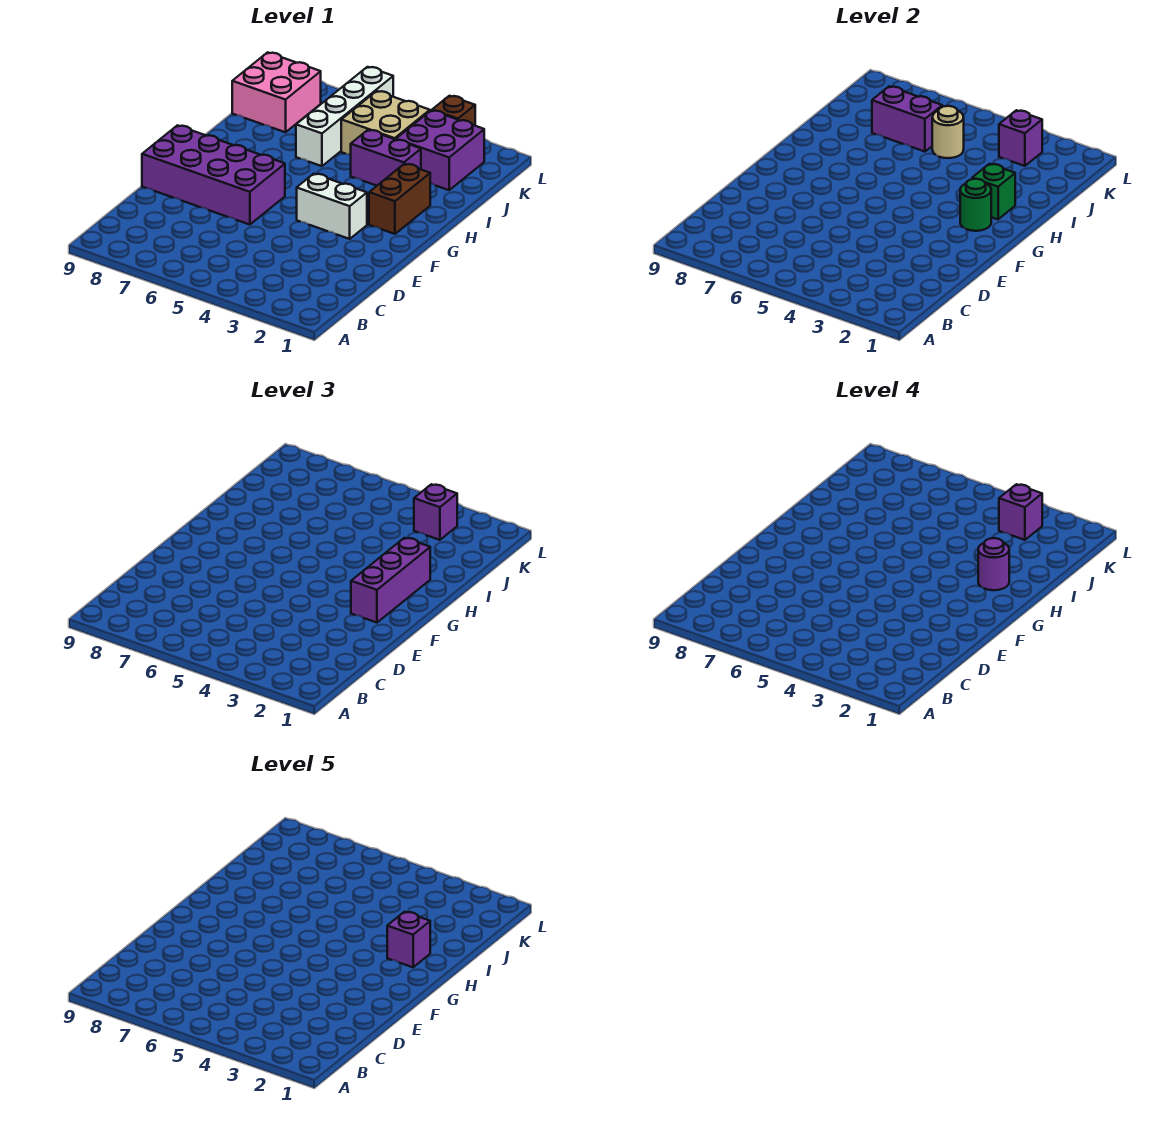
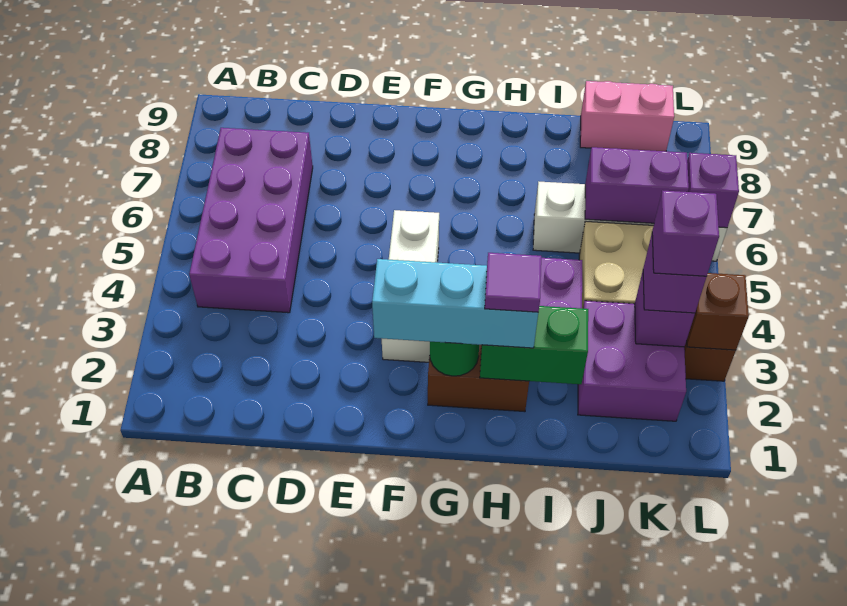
purple 2x4 brick [142,125,285,225] -> purple 2x4 brick moved to [189,128,313,313]
purple 1x3 brick [351,538,430,623] -> cyan 1x3 brick [372,259,538,348]
white 1x2 brick [297,174,367,239] -> white 1x3 brick [382,210,439,362]
green 1x1 brick [972,164,1015,219] -> green 1x2 brick [480,306,588,384]
purple 1x1 round brick [978,538,1009,590] -> purple 1x1 tile [485,253,541,312]
purple 1x1 brick [387,912,430,967] -> purple 1x1 brick moved to [687,153,739,228]
tan 1x1 round brick [932,106,964,158] -> none
purple 1x2 brick [872,86,942,152] -> purple 1x2 brick turned to [585,147,689,223]
pink 2x2 brick [232,52,321,132] -> pink 1x2 brick [580,81,674,151]
none -> brown 1x1 brick [687,273,749,350]

